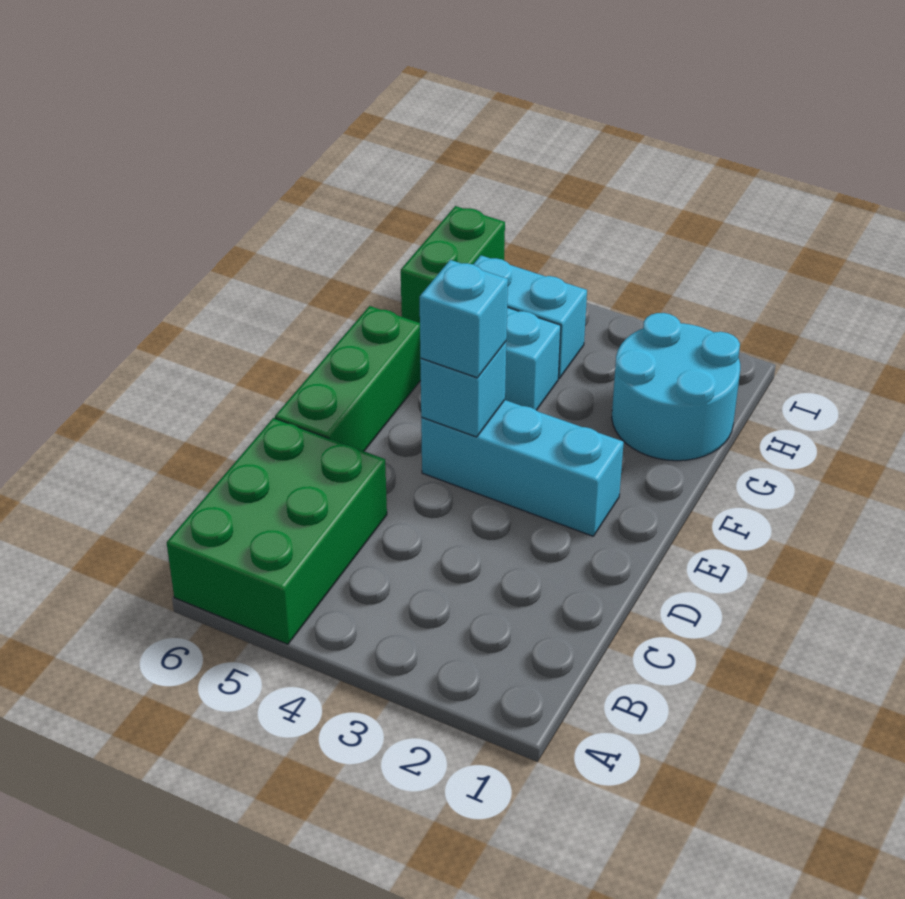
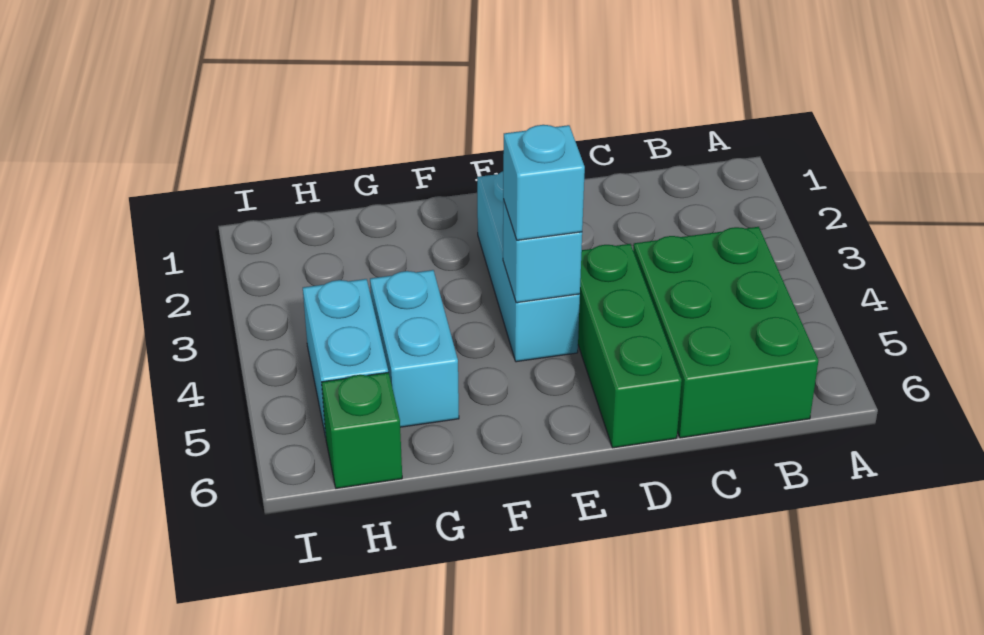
green 2x3 brick [167,418,387,644] -> green 2x3 brick turned to [633,227,818,438]
green 1x3 brick [275,306,421,451] -> green 1x3 brick turned to [578,244,682,448]
cyan 2x2 round brick [612,313,740,461] -> none
green 1x2 brick [401,206,505,323] -> green 1x1 brick [322,372,402,488]

